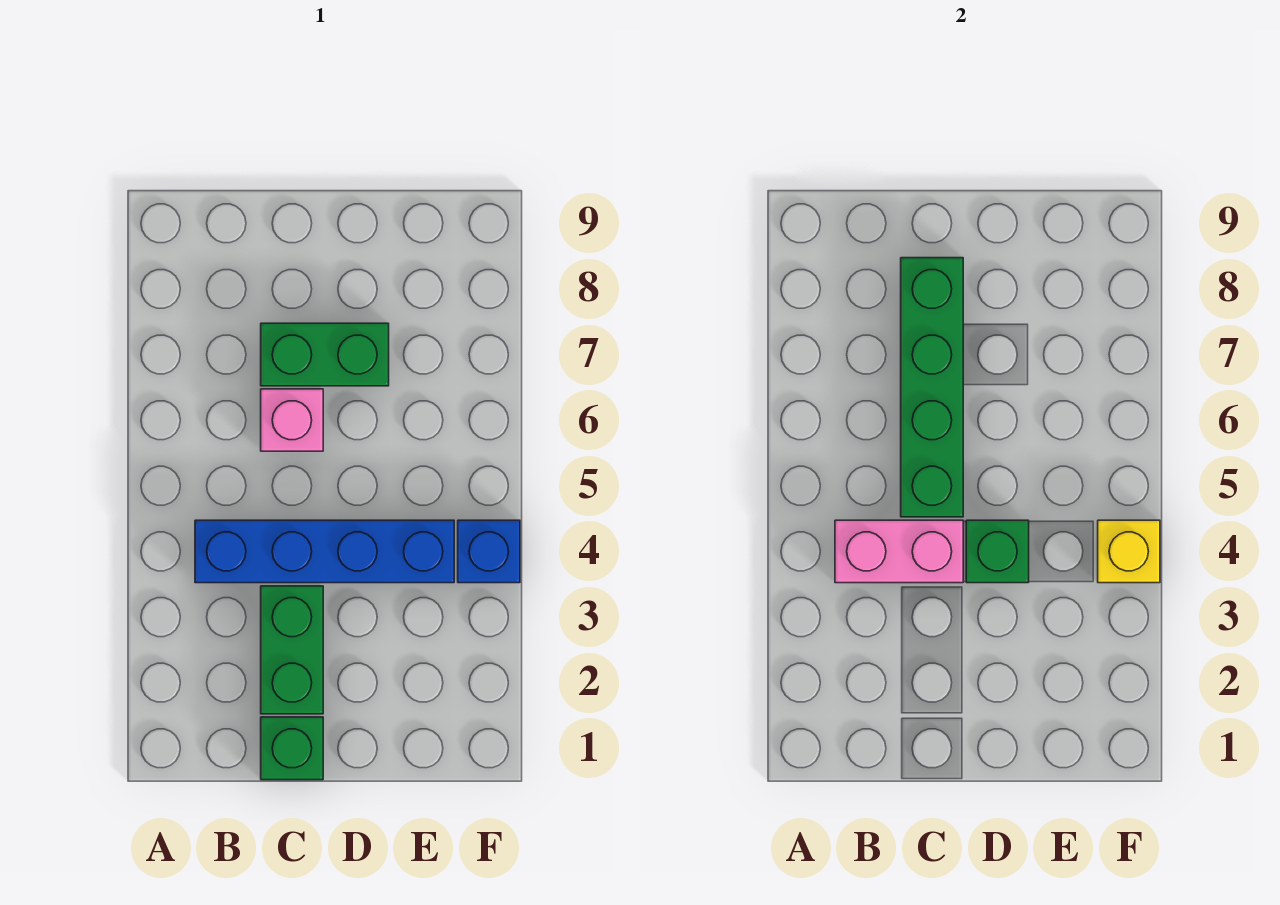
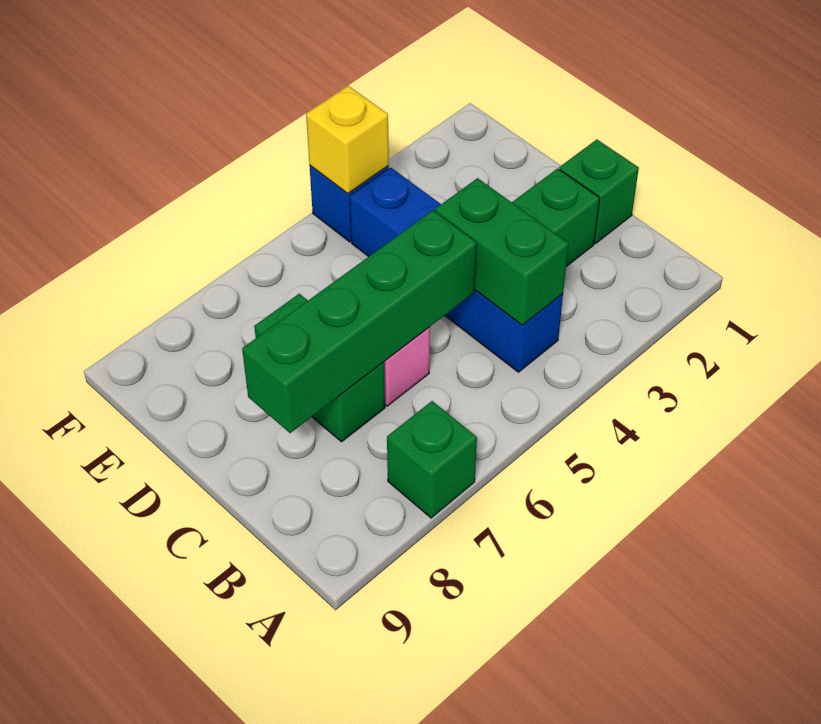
pink 1x2 brick [835,520,963,583] -> green 1x2 brick [435,178,568,325]
green 1x1 brick [966,520,1029,583] -> green 1x1 brick moved to [387,401,477,518]

